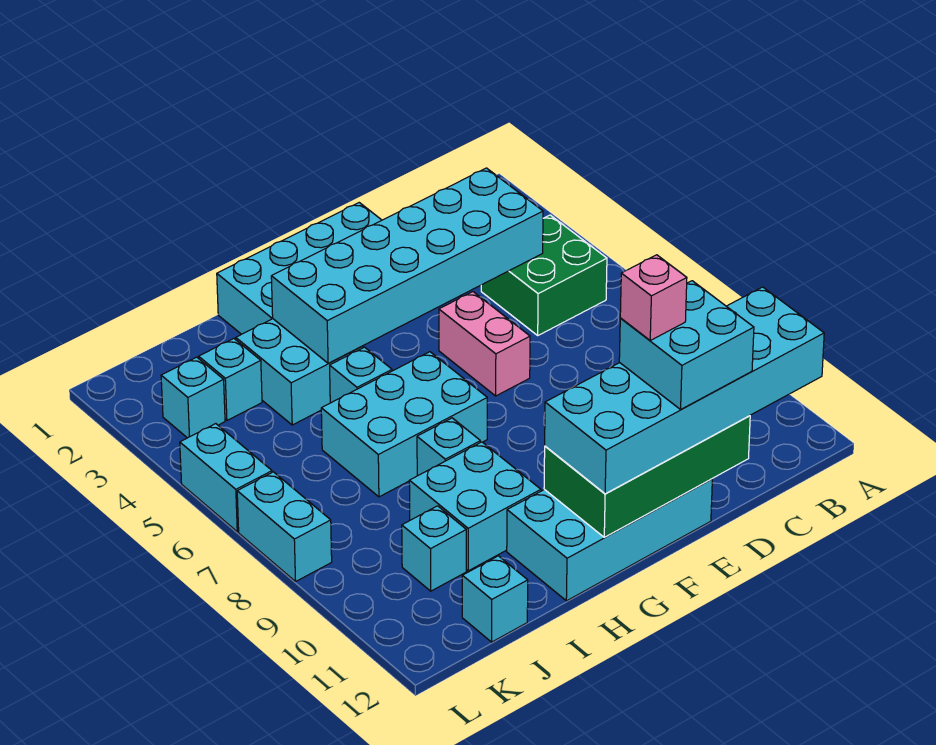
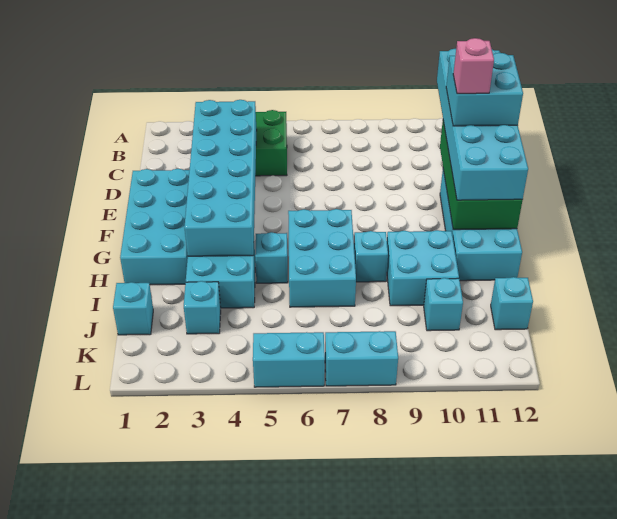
pink 1x2 brick [439,292,530,396] -> none
cyan 1x1 brick [161,357,225,438] -> cyan 1x1 brick moved to [113,282,153,335]

